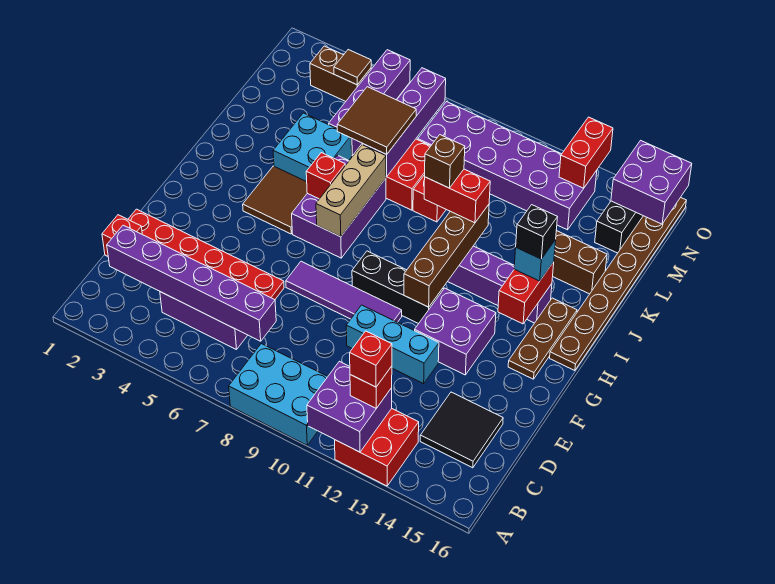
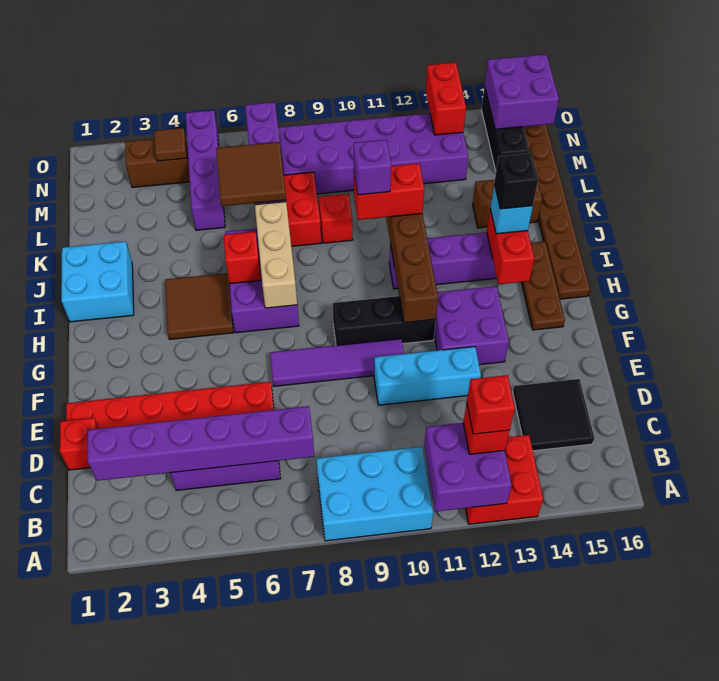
cyan 2x2 brick [273,113,352,182] -> cyan 2x2 brick moved to [61,241,134,322]
brown 1x1 brick [425,135,465,188] -> purple 1x1 brick [354,140,391,195]

